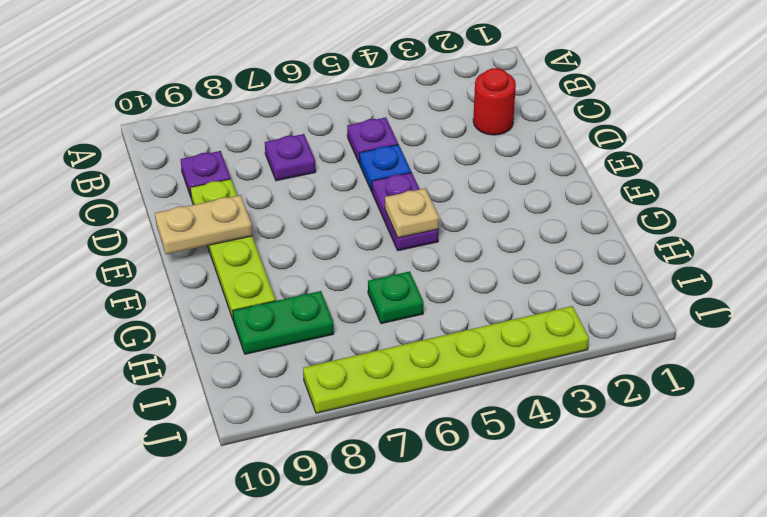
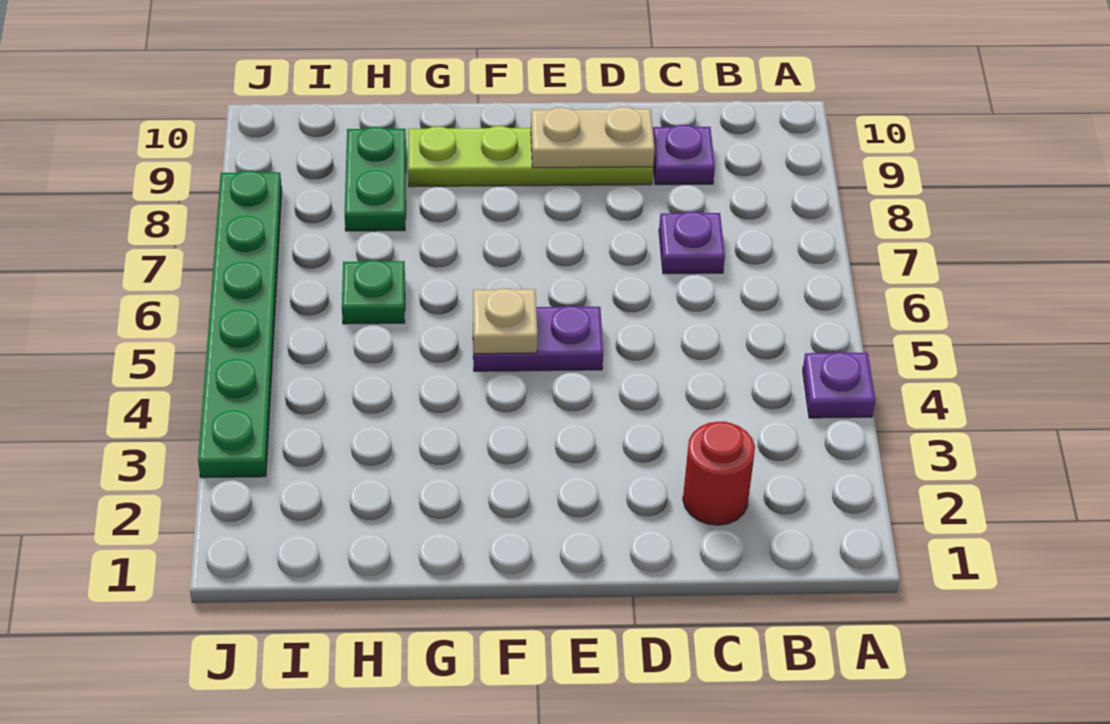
purple 1x1 plate [347,117,398,164] -> purple 1x1 plate moved to [803,352,875,418]
blue 1x1 plate [359,145,411,191] -> none
tan 1x2 plate [155,195,252,254] -> tan 1x2 plate turned to [531,107,655,168]
lime 1x6 plate [303,306,589,413] -> green 1x6 plate [198,171,282,478]

